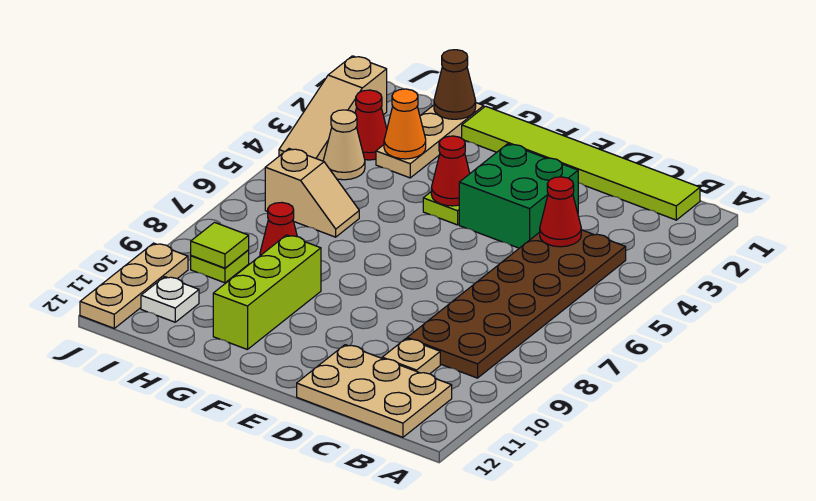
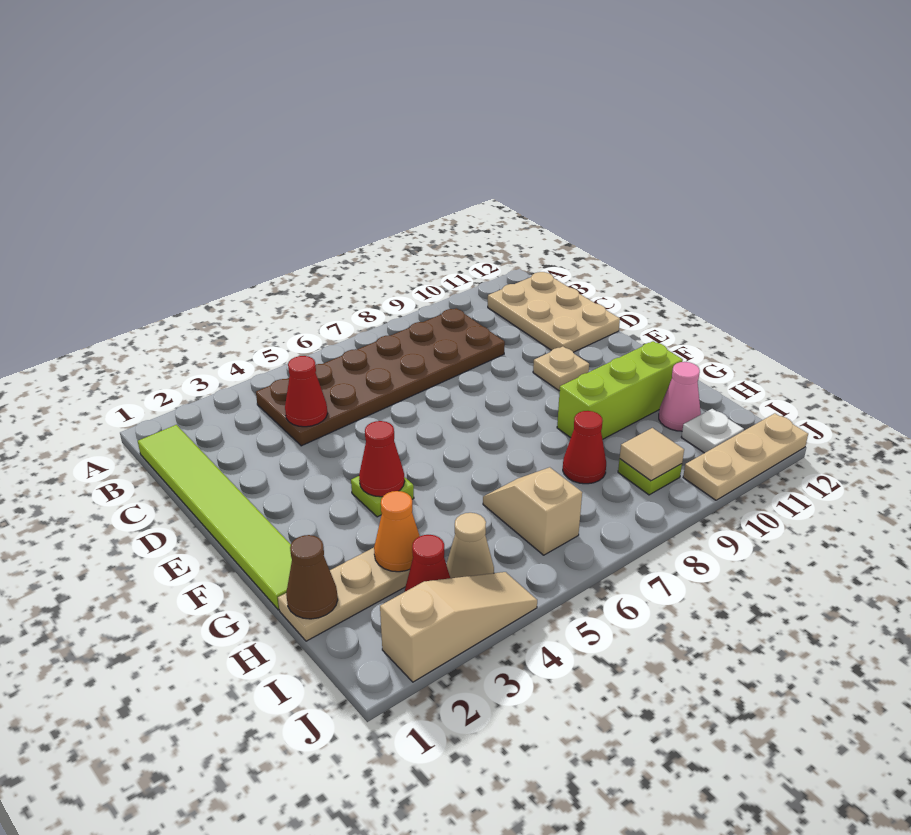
tan 1x1 plate [382,339,440,374] -> tan 1x1 plate moved to [533,346,589,391]
green 2x2 brick [459,144,578,248] -> none
none -> pink 1x1 cone [659,362,701,431]
lime 1x1 tile [191,222,249,268] -> tan 1x1 tile [620,428,684,481]

